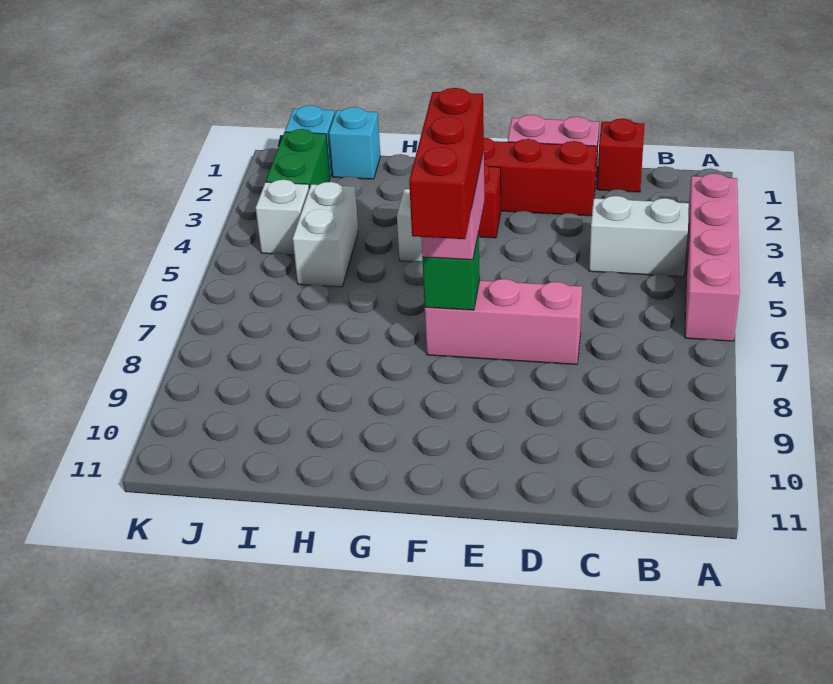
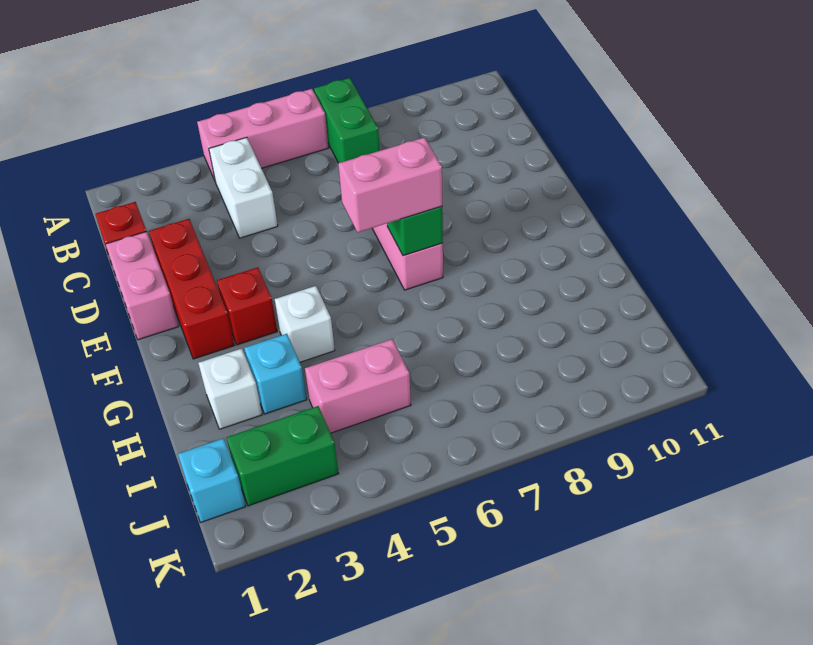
pink 1x4 brick [685,173,740,341] -> pink 1x3 brick [197,89,329,180]
none -> green 1x2 brick [314,78,380,163]
red 1x3 brick [409,88,484,239] -> none
cyan 1x1 brick [329,107,380,179] -> cyan 1x1 brick moved to [244,334,307,414]
white 1x2 brick [293,182,358,287] -> pink 1x2 brick [305,339,411,433]
white 1x1 brick [256,180,309,255] -> white 1x1 brick moved to [198,349,262,429]

